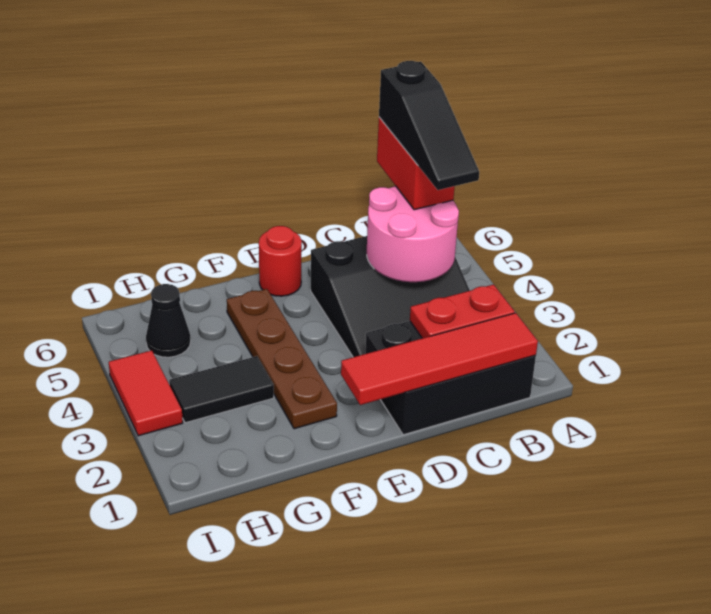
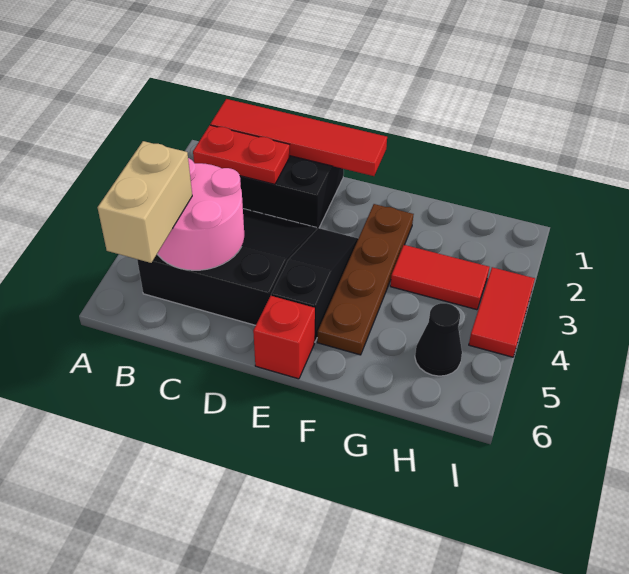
black 1x3 slope [379,61,479,190] -> black 1x3 slope moved to [271,228,358,342]
red 1x2 brick [377,117,455,210] -> tan 1x2 brick [98,141,192,263]
red 1x1 round brick [259,226,302,296] -> red 1x1 brick [253,296,315,379]
black 1x2 tile [169,356,274,423] -> red 1x2 tile [390,245,489,310]

